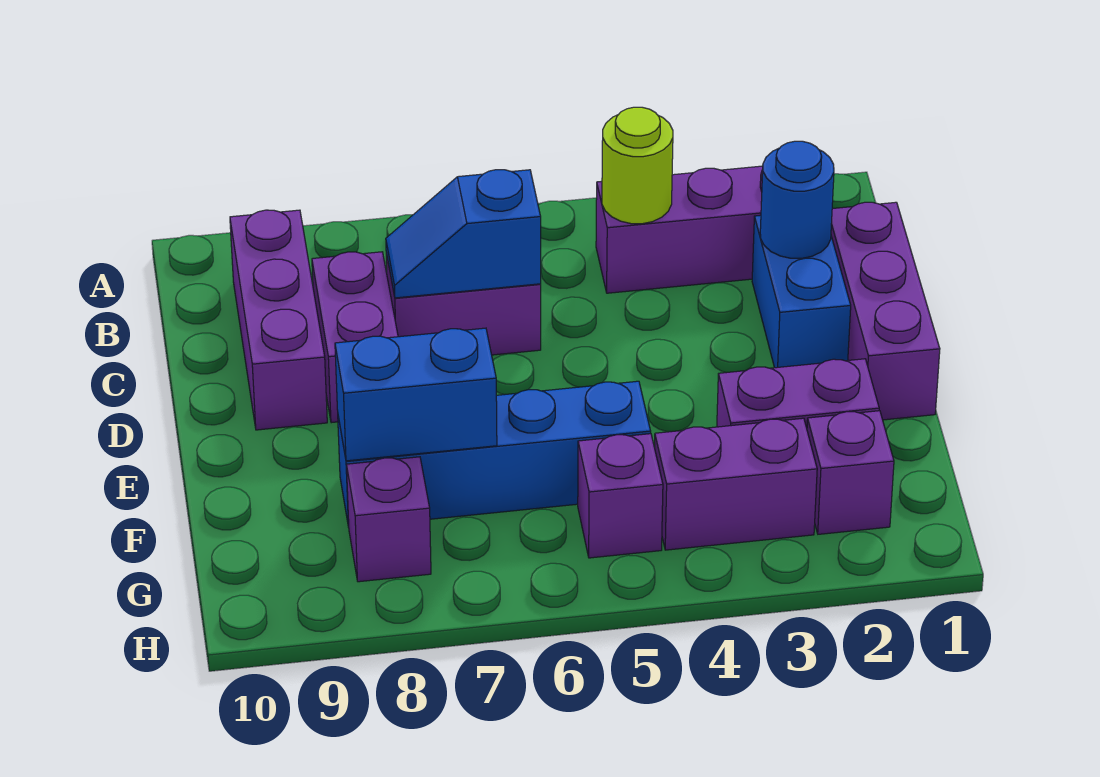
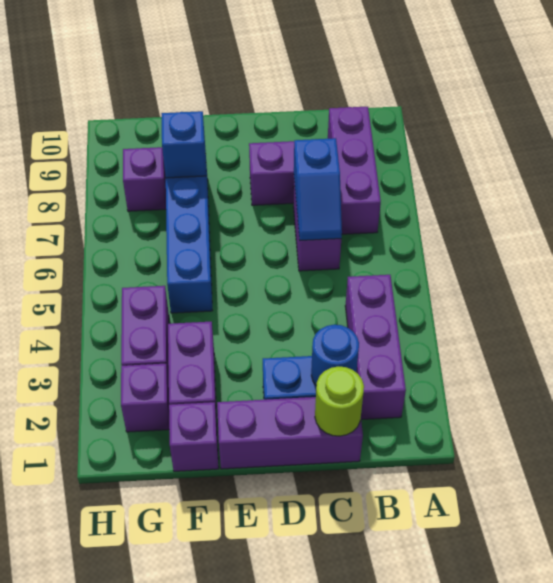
lime 1x1 round brick [602,107,673,224] -> lime 1x1 round brick moved to [315,366,364,436]
purple 1x3 brick [230,210,327,430] -> purple 1x3 brick turned to [328,107,381,234]
blue 1x2 slope [386,170,541,298] -> blue 1x2 slope turned to [294,138,342,241]
blue 1x2 brick [335,328,497,461] -> blue 1x1 brick [161,111,206,178]
purple 1x1 brick [578,434,663,558] -> purple 1x1 brick moved to [169,402,219,471]

